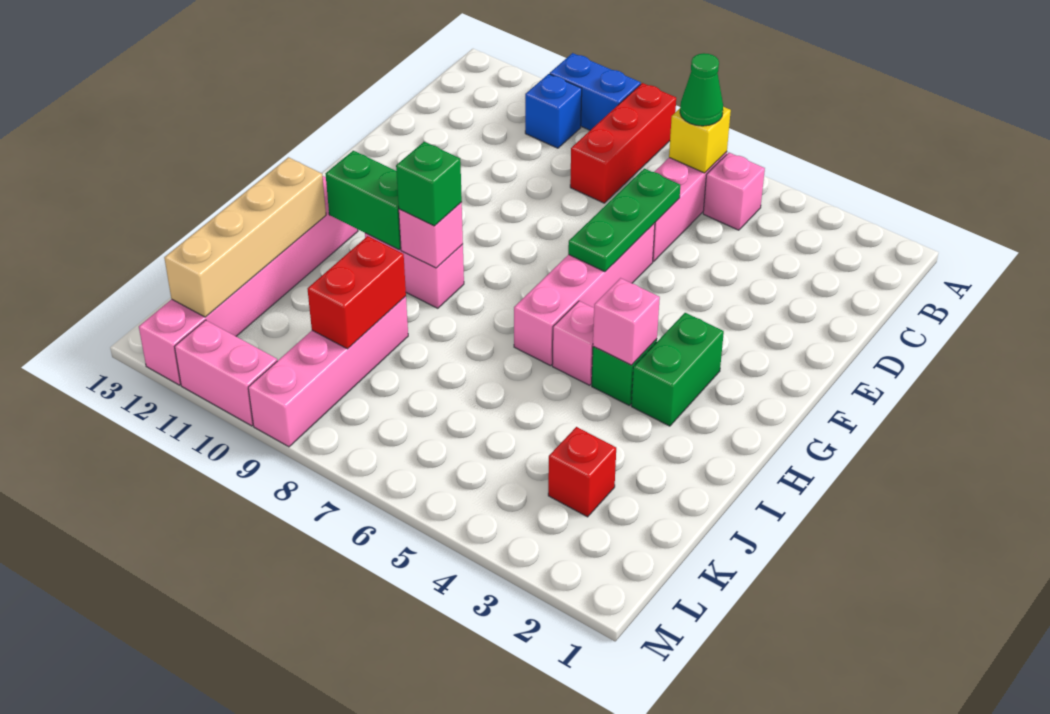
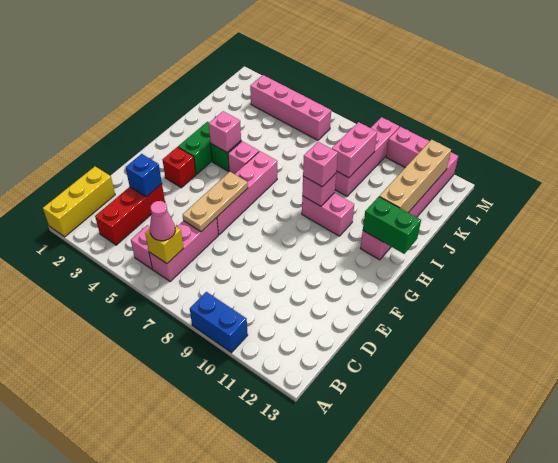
none -> yellow 1x3 brick [43,166,115,237]
red 1x3 brick [570,83,676,203] -> red 1x3 brick moved to [95,184,165,245]
green 1x1 cone [680,53,723,126] -> pink 1x1 cone [150,201,175,241]
blue 1x1 brick [525,74,582,148] -> blue 1x1 brick moved to [126,154,162,197]
green 1x3 plate [568,169,680,272] -> tan 1x3 plate [183,172,248,232]
green 1x1 brick [396,142,462,226] -> pink 1x1 brick [303,142,338,187]
green 1x2 brick [326,151,401,250] -> green 1x2 brick moved to [363,197,421,254]
red 1x2 brick [308,236,406,349] -> pink 1x2 brick [332,122,377,178]
red 1x1 brick [548,427,616,517] -> red 1x1 brick moved to [163,147,196,188]
none -> pink 1x4 brick [250,75,332,140]

